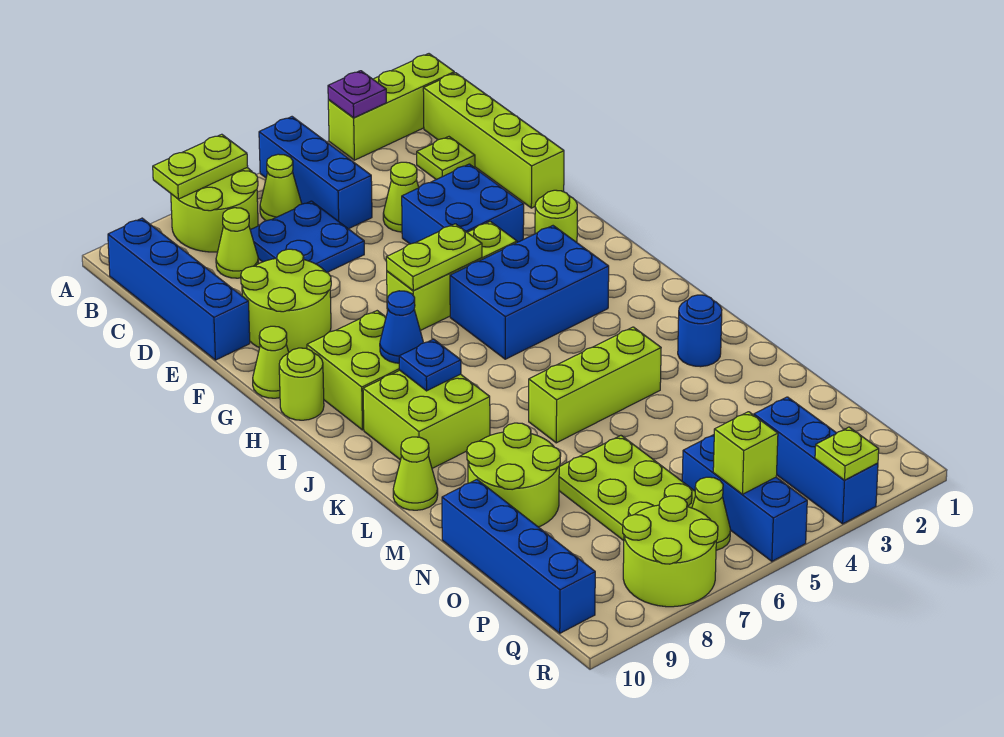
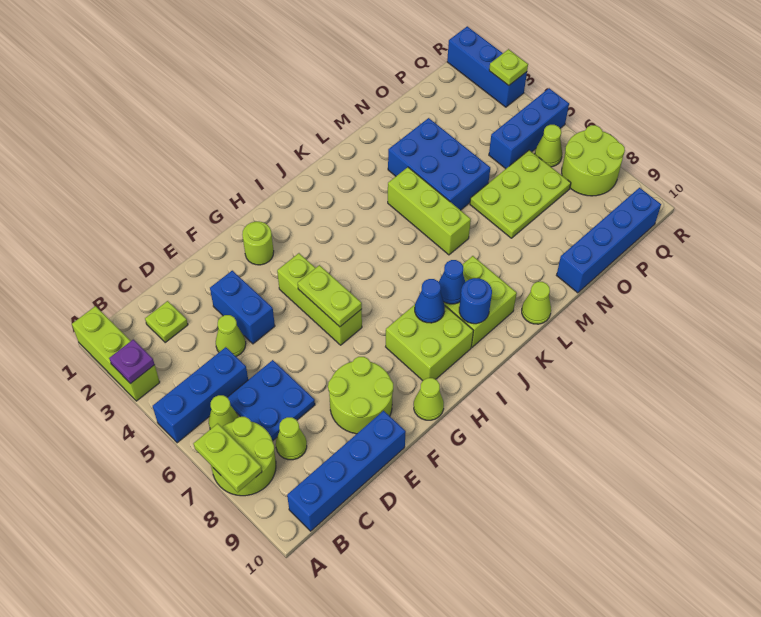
lime 1x4 brick [423,73,564,208] -> none
blue 2x2 brick [402,164,524,244] -> blue 1x2 brick [210,271,275,344]
blue 2x3 brick [450,226,609,359] -> blue 2x3 brick moved to [388,118,490,210]
lime 1x1 round brick [279,348,324,420] -> none
blue 1x1 plate [399,339,461,391] -> blue 1x1 cone [439,260,465,304]
blue 1x1 round brick [678,295,722,367] -> blue 1x1 round brick moved to [459,278,492,324]
lime 2x2 round brick [467,423,561,527] -> none
blue 1x3 brick [754,397,878,524] -> blue 1x3 brick turned to [447,26,527,107]
lime 1x1 brick [713,412,778,494] -> none

